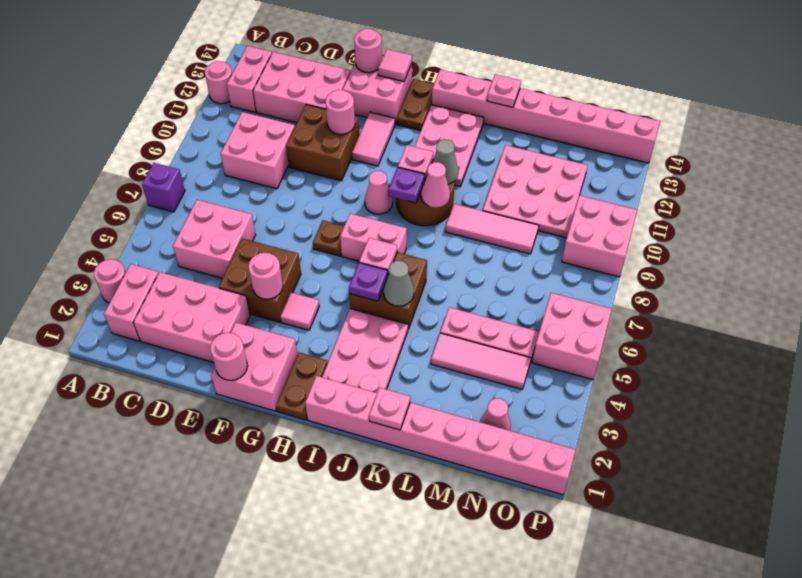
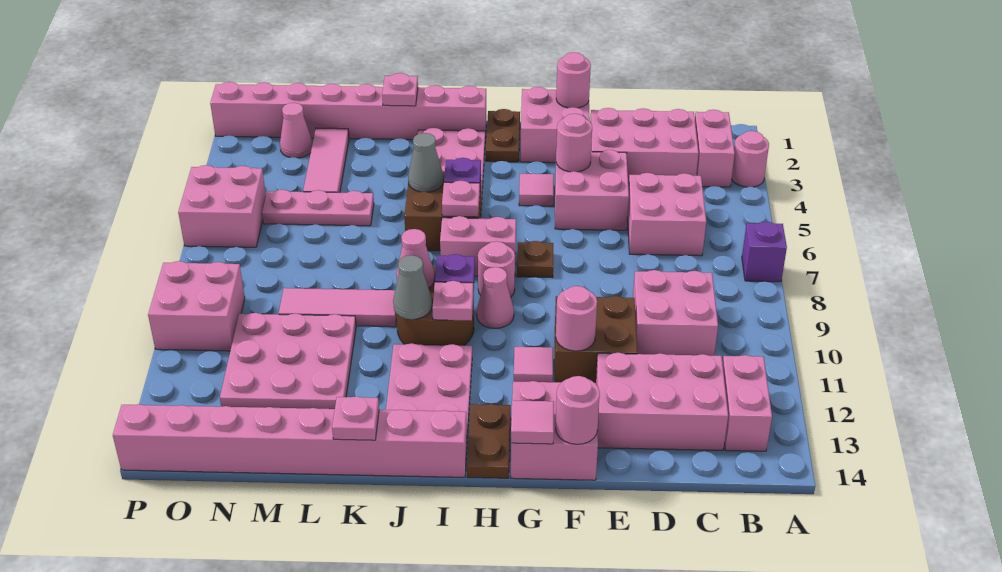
pink 1x1 round brick [205,61,232,104] -> pink 1x1 round brick moved to [478,241,515,297]
brown 2x2 brick [219,239,301,322] -> pink 2x2 brick [555,150,629,230]
pink 1x2 tile [352,112,395,166] -> pink 1x1 tile [514,347,553,382]
pink 1x3 tile [431,333,531,389] -> pink 1x3 tile turned to [303,128,349,193]

